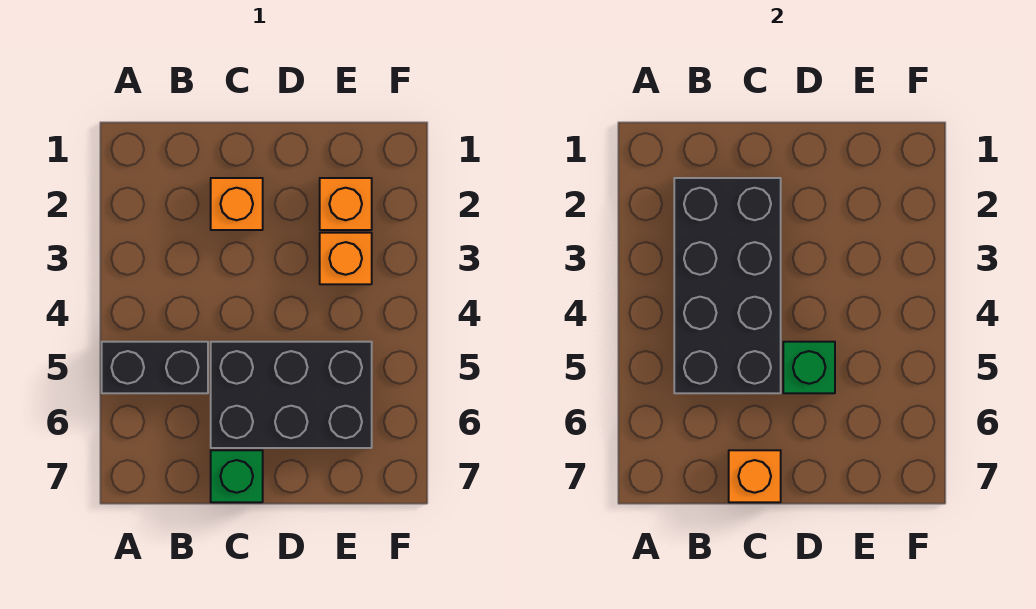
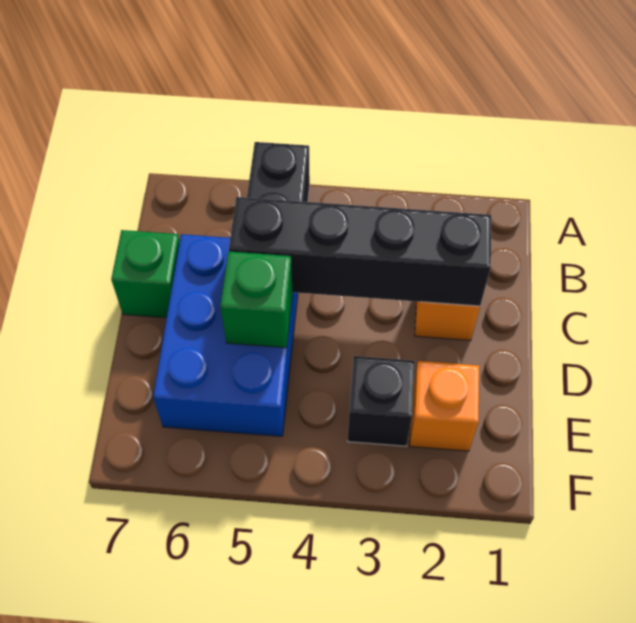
black 2x4 brick [674,178,781,393] -> black 1x4 brick [229,197,491,306]
black 2x3 brick [211,342,372,448] -> blue 2x3 brick [153,234,298,436]
orange 1x1 brick [729,450,781,502] -> none
orange 1x1 brick [320,233,372,284] -> black 1x1 brick [348,356,415,446]

